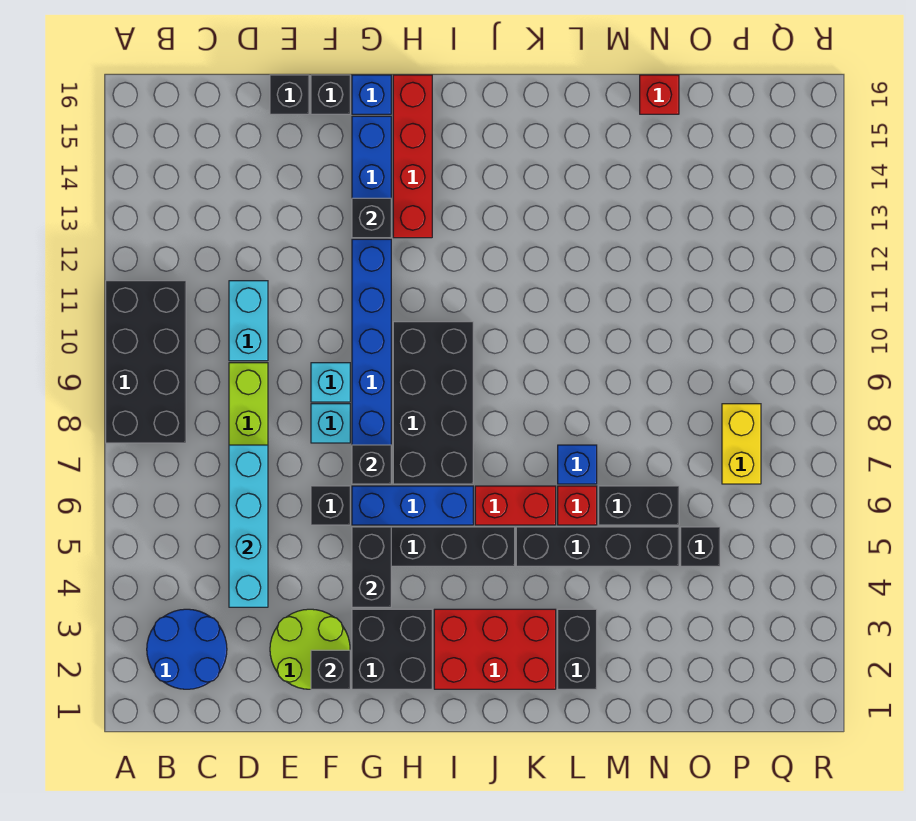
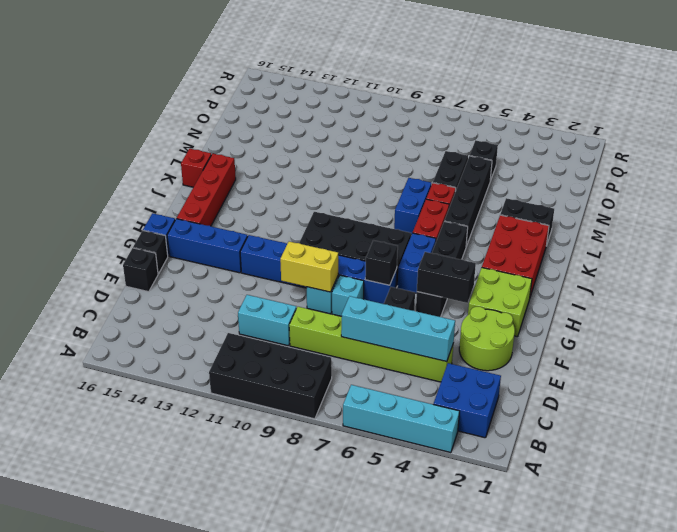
none -> cyan 1x4 brick [343,385,460,453]
blue 2x2 round brick [147,609,227,689] -> blue 2x2 brick [434,363,501,438]
black 1x1 brick [311,650,350,689] -> none
black 2x2 brick [352,609,432,689] -> lime 2x2 brick [468,268,532,337]
blue 1x3 brick [352,486,473,525] -> blue 1x2 brick [398,233,436,293]
black 1x1 brick [352,198,391,238] -> none
red 1x4 brick [393,75,432,238] -> red 1x4 brick turned to [177,154,236,226]
blue 1x1 brick [558,445,597,484] -> blue 1x2 brick [394,178,431,235]
red 1x1 brick [640,75,679,114] -> red 1x1 brick moved to [181,149,211,187]
yellow 1x2 brick [722,404,761,484] -> yellow 1x2 brick moved to [280,241,338,292]

